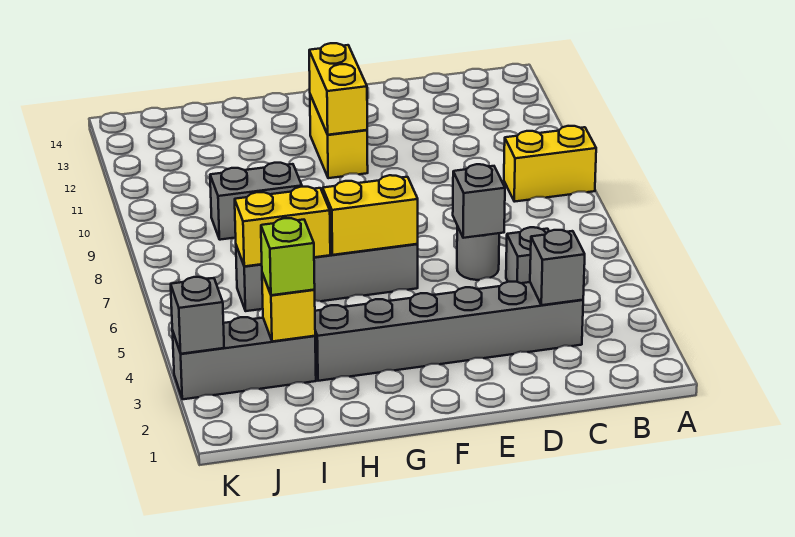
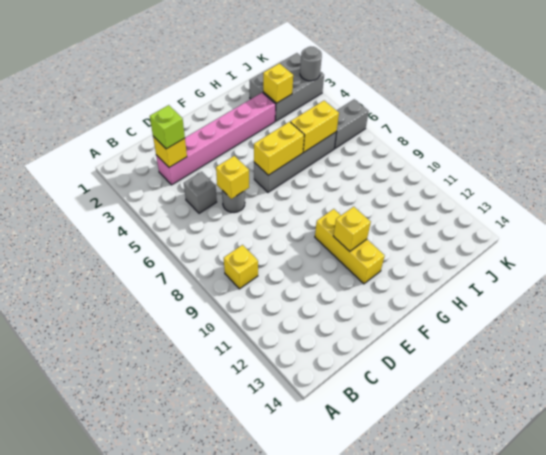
yellow 1x2 brick [504,126,596,202] -> yellow 1x1 brick [224,245,258,289]
grey 1x6 brick [315,282,583,381] -> pink 1x6 brick [156,93,276,185]
grey 1x1 brick [530,230,585,305] -> yellow 1x1 brick [153,136,187,167]
grey 1x1 brick [453,164,505,238] -> yellow 1x1 brick [216,156,249,199]
yellow 1x2 brick [310,95,368,178] -> yellow 1x3 brick [315,209,385,284]
yellow 1x2 brick [309,43,367,135] -> yellow 1x1 brick [334,207,371,251]
grey 1x2 brick [210,163,302,240] -> grey 1x2 brick moved to [334,99,369,148]
grey 1x3 brick [172,317,316,399] -> grey 2x3 brick [249,53,324,121]
lime 1x1 brick [261,218,315,295] -> lime 1x1 brick moved to [150,105,185,149]
grey 1x1 brick [171,277,224,354] -> grey 1x1 round brick [300,47,322,81]

